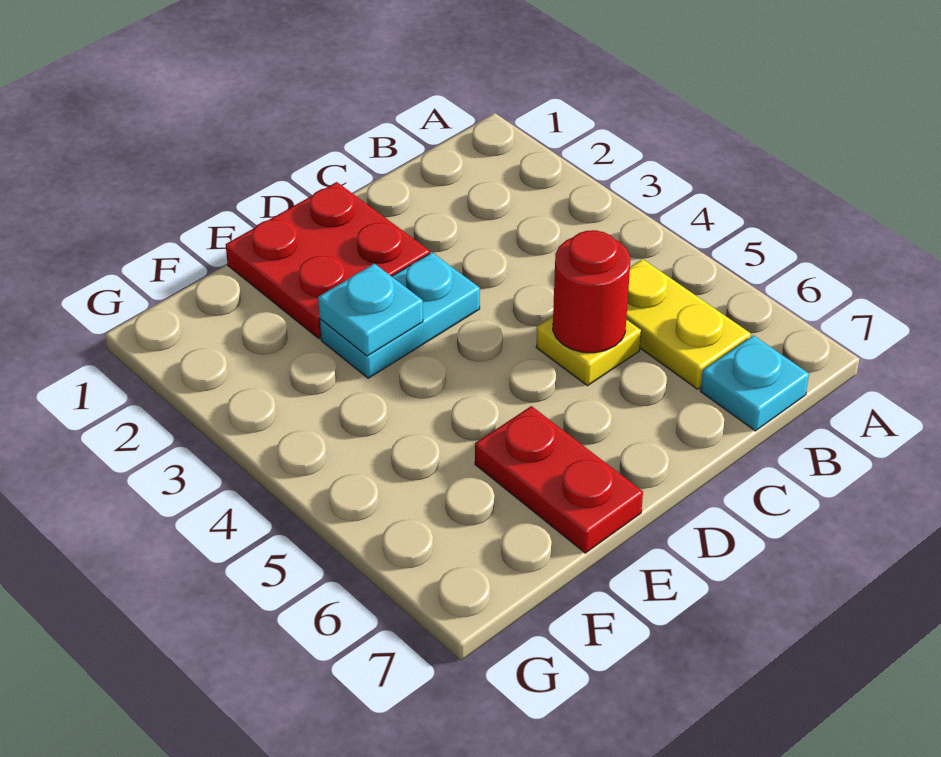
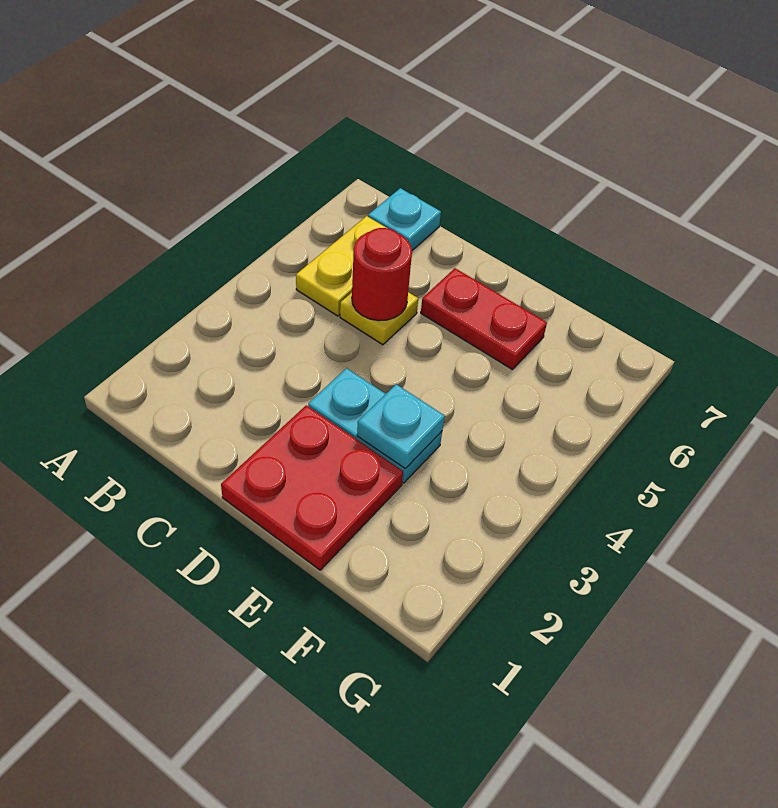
red 1x2 plate [475,406,643,553] -> red 1x2 plate turned to [421,268,547,370]

